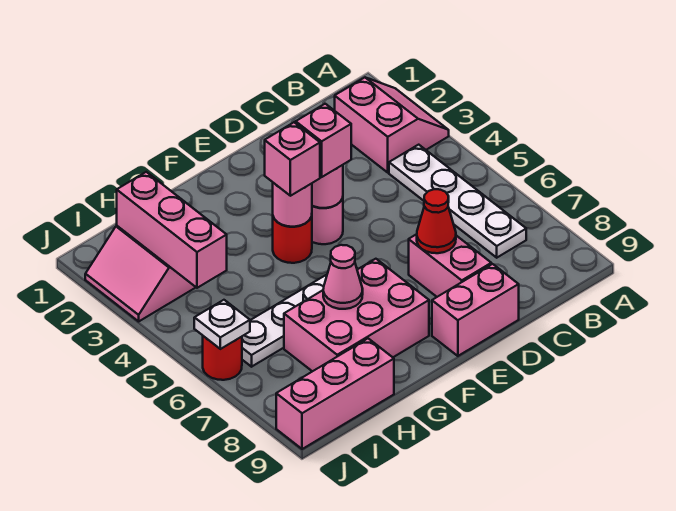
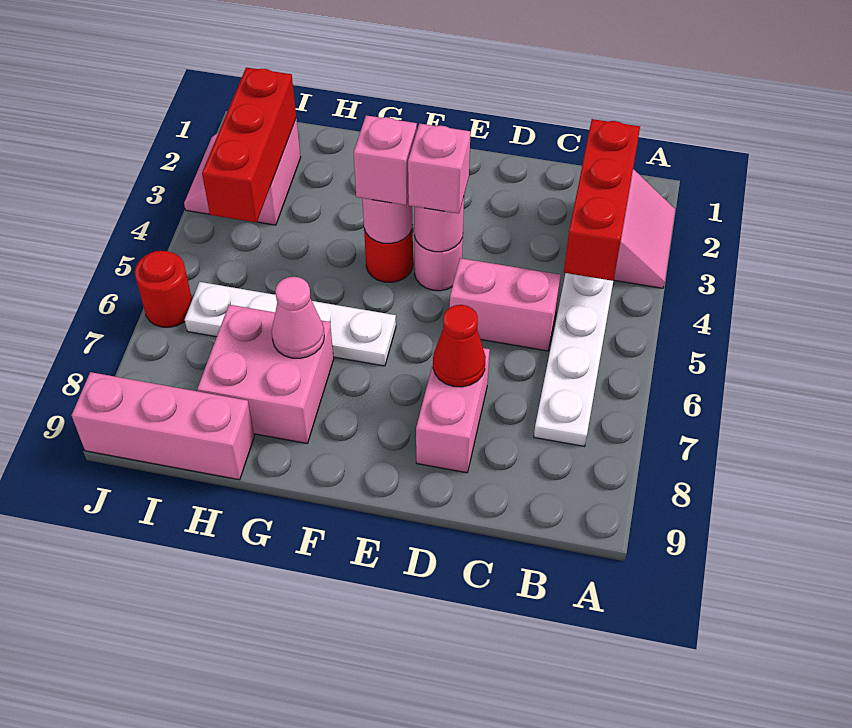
none -> red 1x3 brick [564,119,640,281]
pink 1x2 brick [432,264,519,356] -> pink 1x2 brick moved to [450,258,561,351]
pink 2x3 brick [284,259,429,371] -> pink 2x2 brick [197,305,334,443]
pink 1x3 brick [117,172,227,288] -> red 1x3 brick [202,67,296,222]
white 1x1 plate [194,300,250,349] -> none

